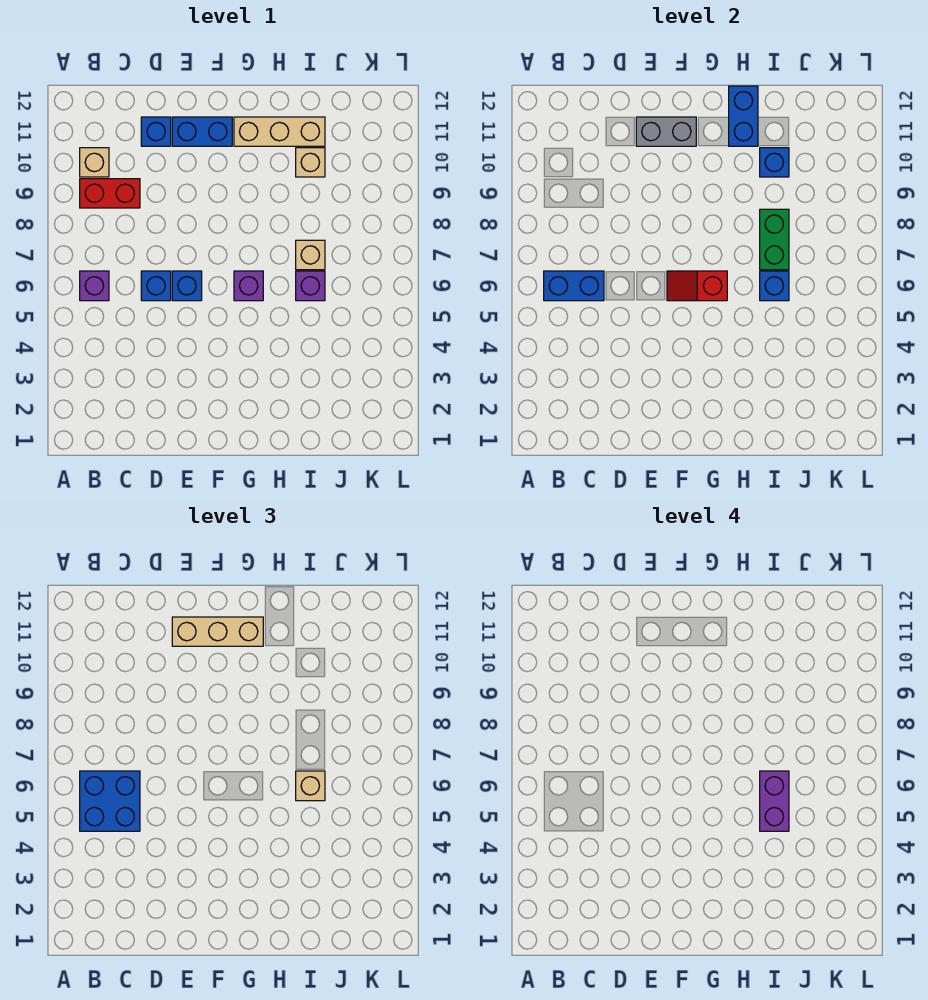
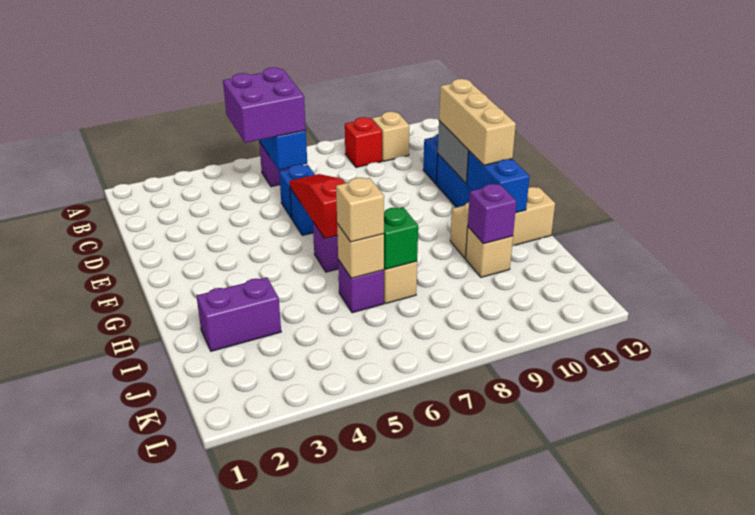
blue 2x2 brick [80,771,140,831] -> purple 2x2 brick [223,67,306,143]
red 1x2 brick [80,179,140,208] -> red 1x1 brick [345,117,382,167]
red 1x2 slope [667,271,727,301] -> red 1x3 slope [290,174,345,238]
tan 1x3 brick [234,117,325,146] -> tan 1x3 brick turned to [450,187,555,258]
blue 1x2 brick [729,86,758,146] -> blue 1x2 brick turned to [466,151,530,213]
purple 1x2 brick [760,771,789,831] -> purple 1x2 brick moved to [196,278,281,351]
blue 1x1 brick [760,271,789,301] -> tan 1x1 brick [337,224,384,278]
green 1x2 brick [760,209,789,270] -> green 1x1 brick [384,207,418,269]
blue 1x1 brick [760,148,789,177] -> purple 1x1 brick [468,184,516,244]

